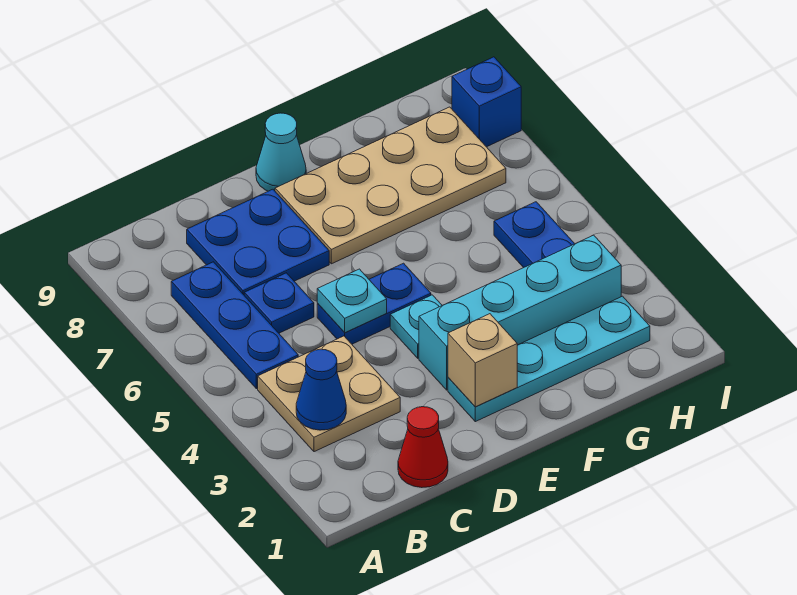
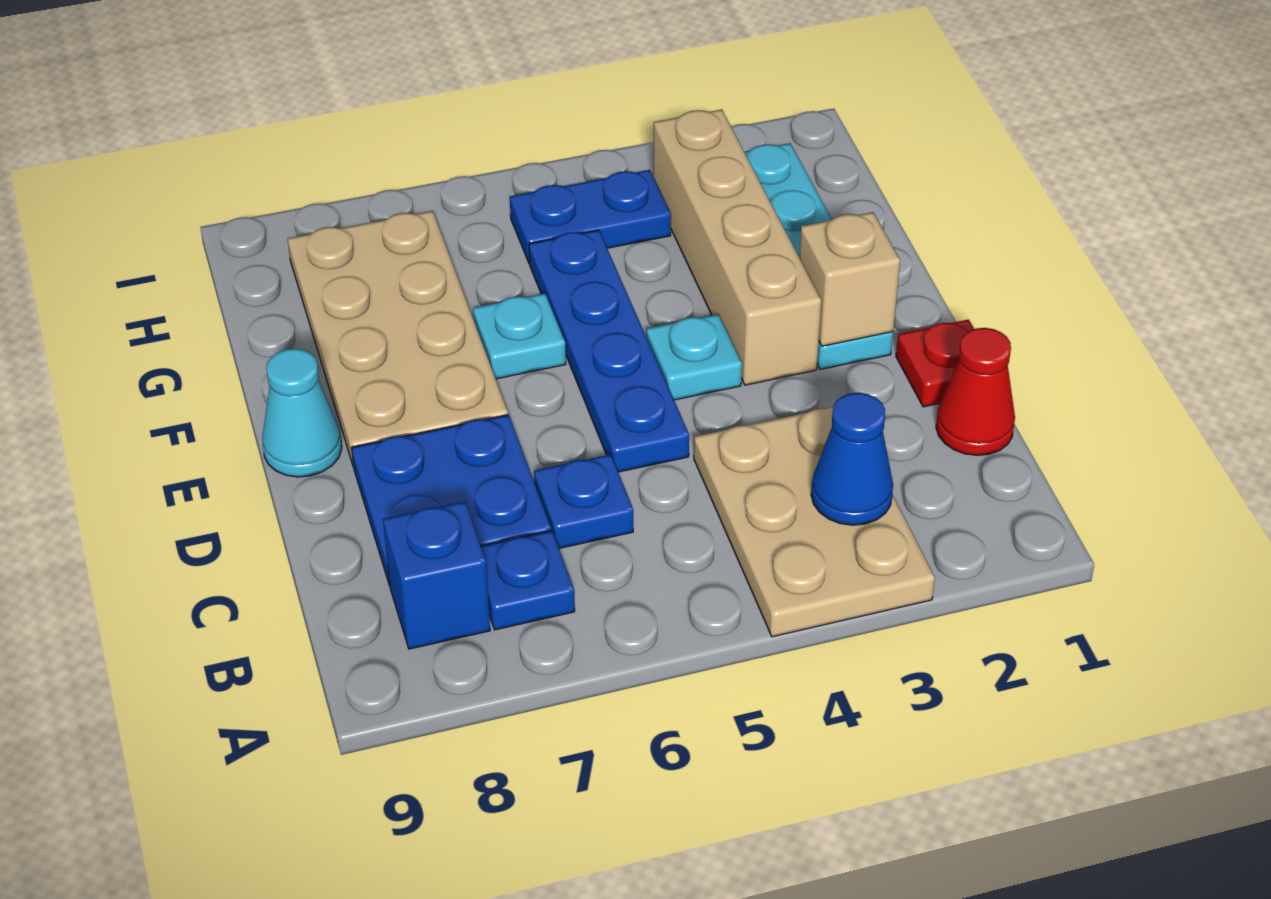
tan 2x2 plate [258,336,400,452] -> tan 2x3 plate [694,407,935,637]
blue 1x3 plate [171,262,298,389] -> blue 1x1 plate [481,531,575,630]
none -> red 1x1 plate [896,320,974,407]
blue 1x2 plate [317,263,431,344] -> blue 1x4 plate [529,230,689,472]
cyan 1x1 plate [317,269,387,333] -> cyan 1x1 plate moved to [473,294,566,379]
cyan 1x4 brick [419,235,621,390] -> tan 1x4 brick [653,109,821,385]
blue 1x1 brick [452,57,521,147] -> blue 1x1 brick moved to [383,501,490,649]

